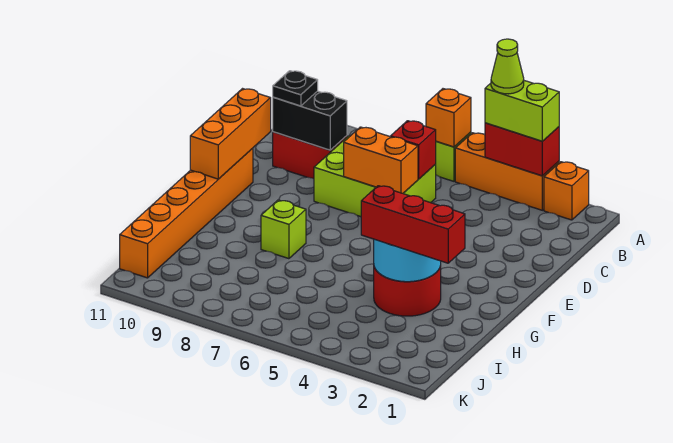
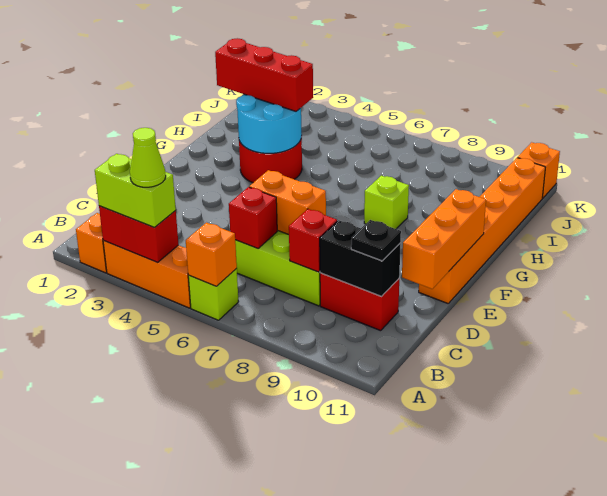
none -> red 1x1 brick [289,209,337,272]
none -> orange 1x1 brick [518,142,560,198]

